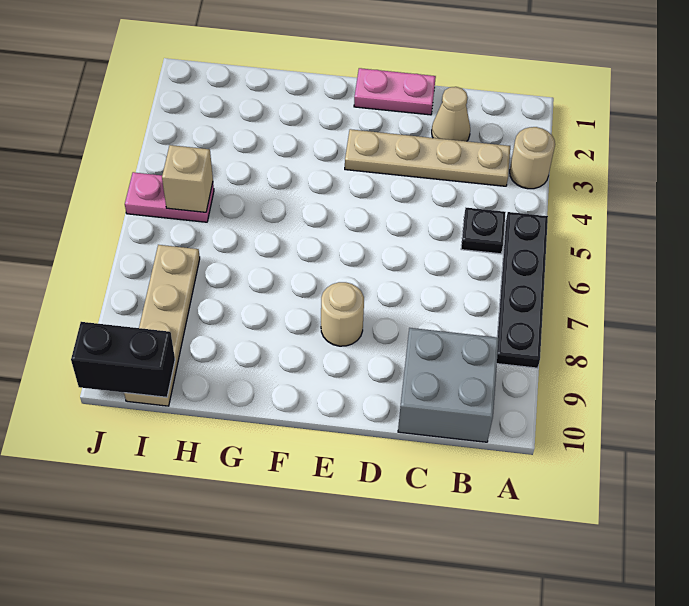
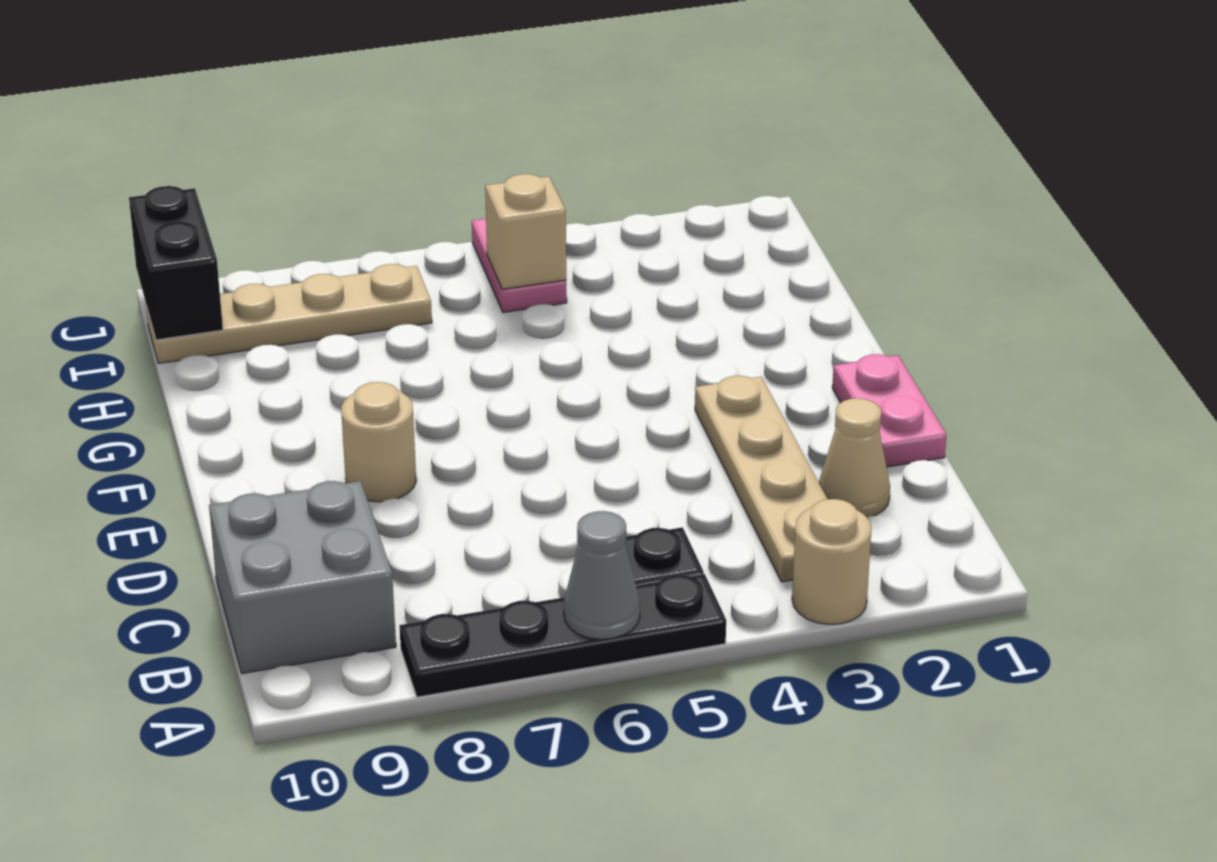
none -> grey 1x1 cone [564,511,640,639]

